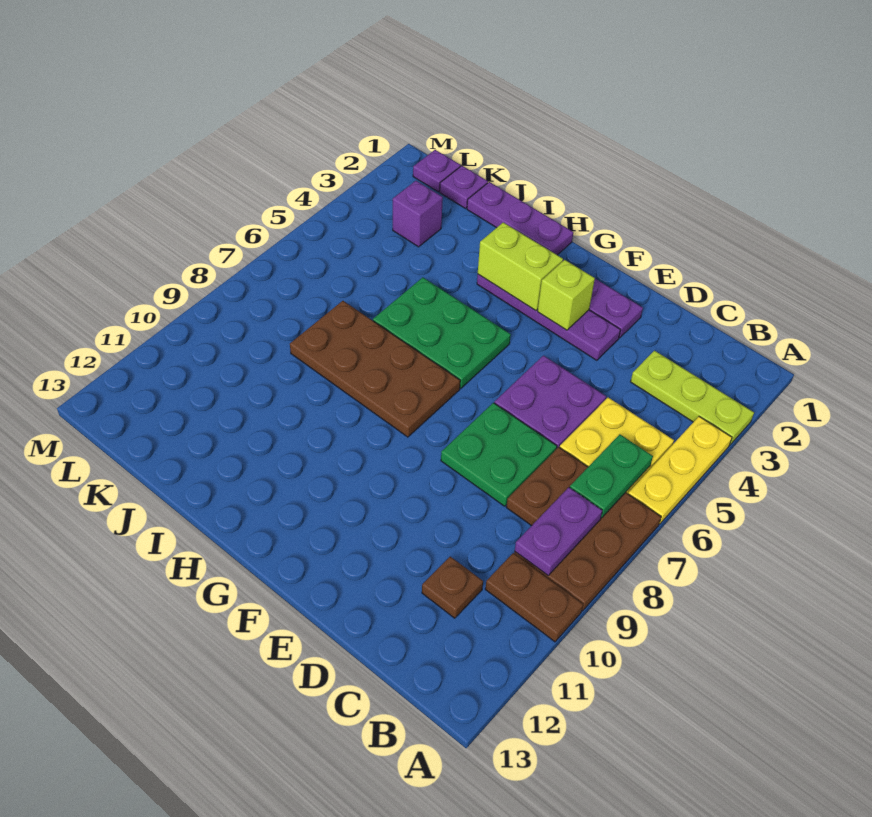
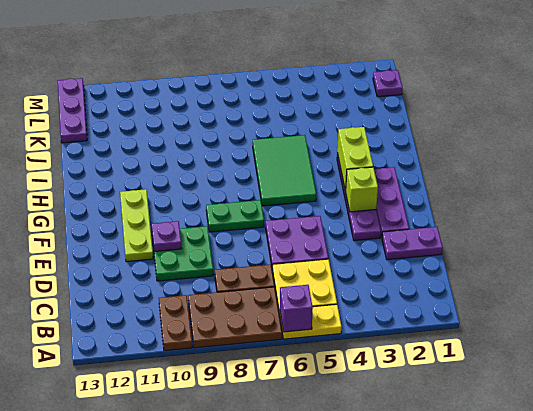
lime 1x3 plate [631,351,754,445] -> lime 1x3 plate moved to [120,189,153,262]
yellow 1x3 plate [628,417,732,524] -> yellow 1x2 plate [279,304,342,339]
green 1x2 plate [570,434,653,518] -> green 1x2 plate moved to [206,200,264,232]
purple 1x2 plate [515,487,602,575] -> purple 1x2 plate moved to [382,227,443,260]
brown 1x1 plate [422,557,483,618] -> none
green 2x2 plate [441,403,557,506] -> green 2x2 plate moved to [153,226,213,281]
green 2x3 plate [373,277,511,388] -> green 2x3 tile [253,135,316,206]
brown 2x4 plate [290,301,460,437] -> none
purple 1x3 plate [467,182,573,255] -> purple 1x3 plate moved to [58,78,87,143]
purple 1x1 plate [440,166,488,208] -> purple 1x1 plate moved to [152,221,182,252]
purple 1x1 brick [393,181,443,247] -> purple 1x1 brick moved to [280,285,313,332]

